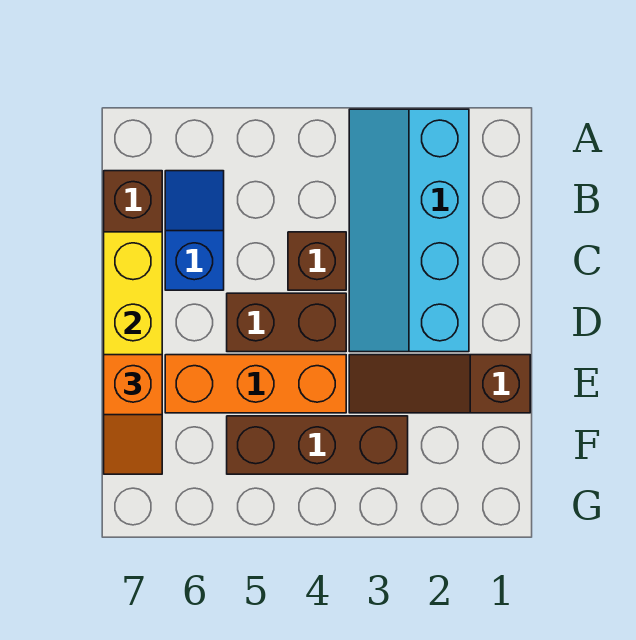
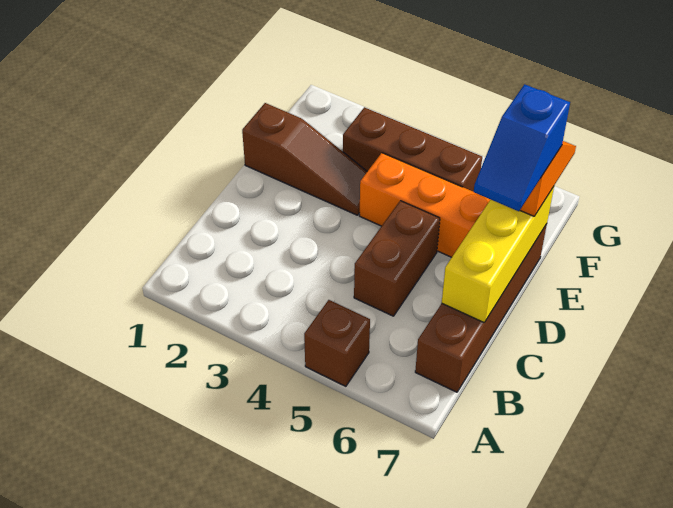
cyan 2x4 slope [349,109,469,352] -> none
blue 1x2 slope [165,171,224,290] -> blue 1x2 slope moved to [474,84,570,211]
brown 1x1 brick [288,232,346,290] -> brown 1x1 brick moved to [304,300,370,386]
brown 1x2 brick [227,293,346,352] -> brown 1x2 brick turned to [354,201,440,316]

